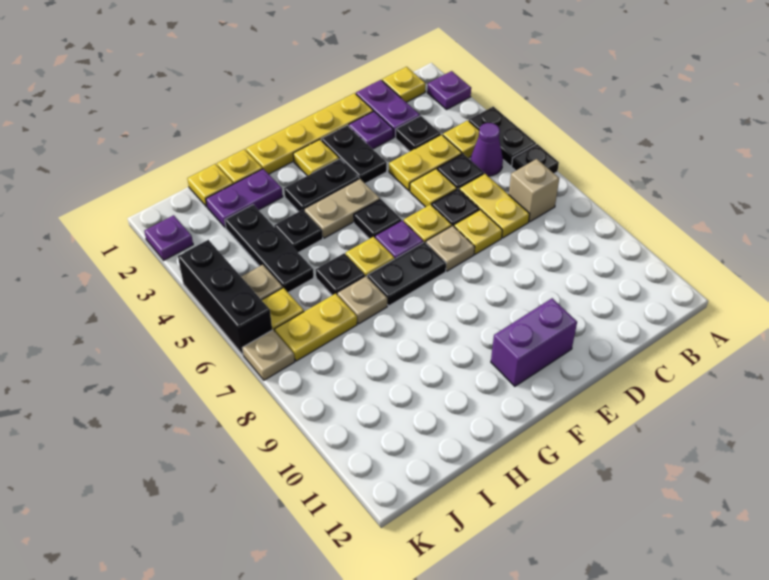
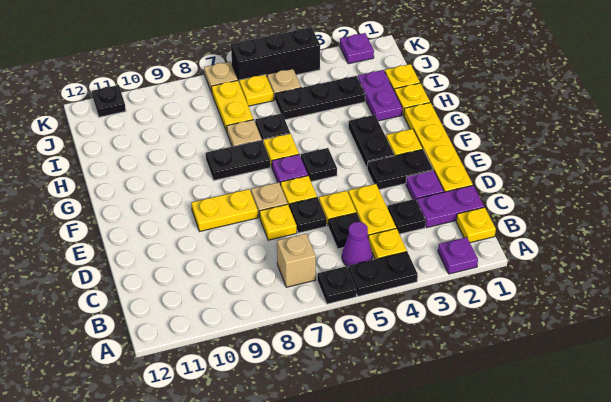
yellow 1x2 plate [459,174,530,238] -> yellow 1x2 plate moved to [191,189,258,231]
purple 1x2 brick [491,298,577,386] -> none
tan 1x2 plate [304,179,380,238] -> none
black 1x2 plate [367,242,446,306] -> black 1x2 plate turned to [206,140,270,180]
black 1x1 plate [275,210,323,253] -> black 1x1 plate moved to [92,85,126,117]

